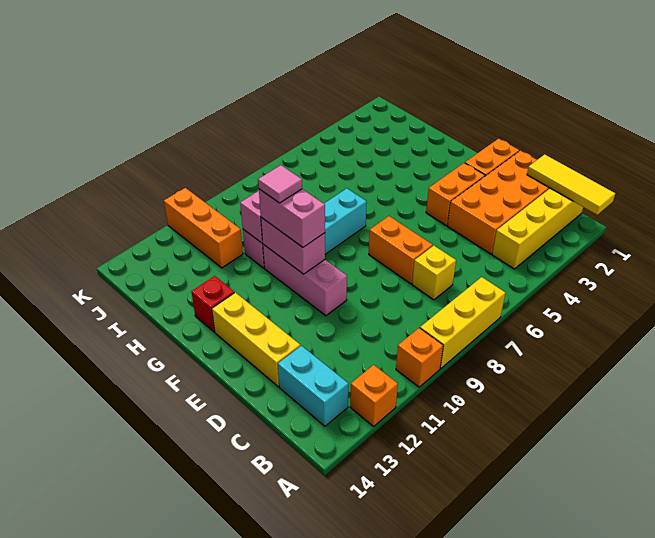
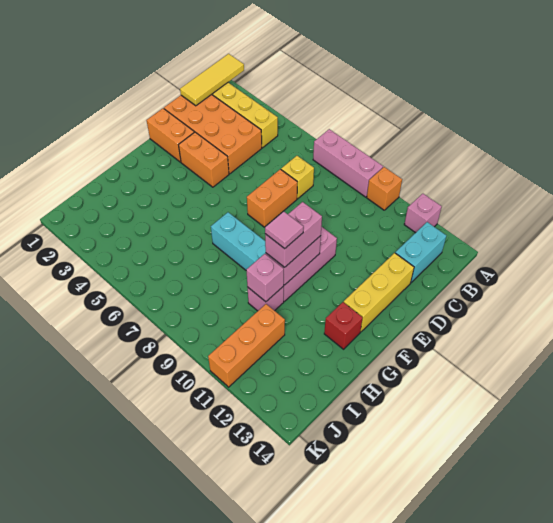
yellow 1x3 brick [420,277,506,369] -> pink 1x3 brick [313,129,383,197]
orange 1x1 brick [350,365,398,426] -> pink 1x1 brick [404,194,442,233]

